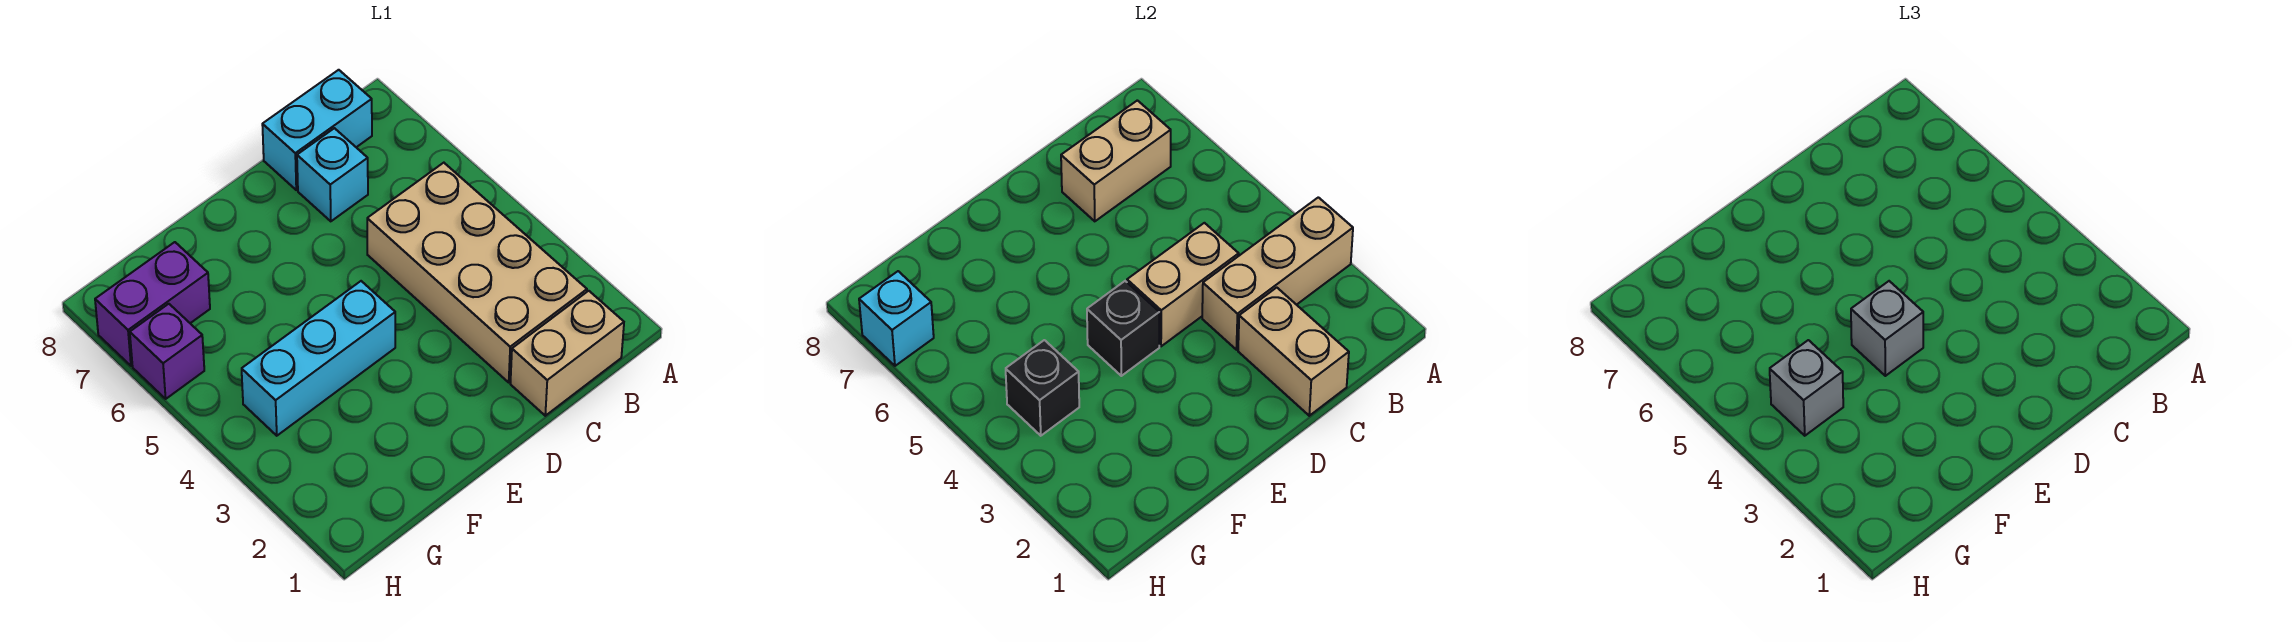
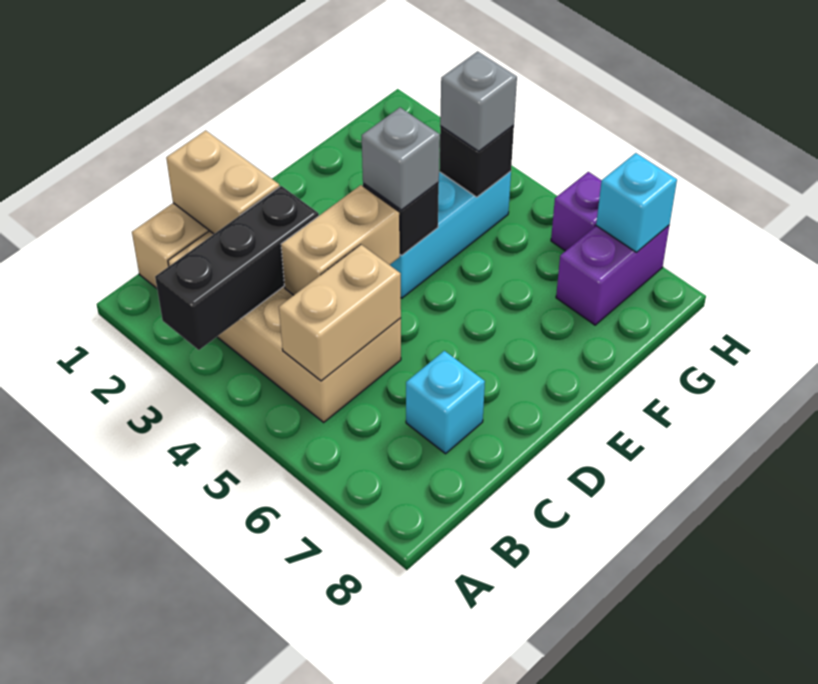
tan 1x3 brick [1202,197,1353,350] -> black 1x3 brick [155,186,319,350]
tan 1x2 brick [1061,100,1171,221] -> tan 1x2 brick moved to [279,245,401,381]
cyan 1x2 brick [262,70,372,190] -> none

